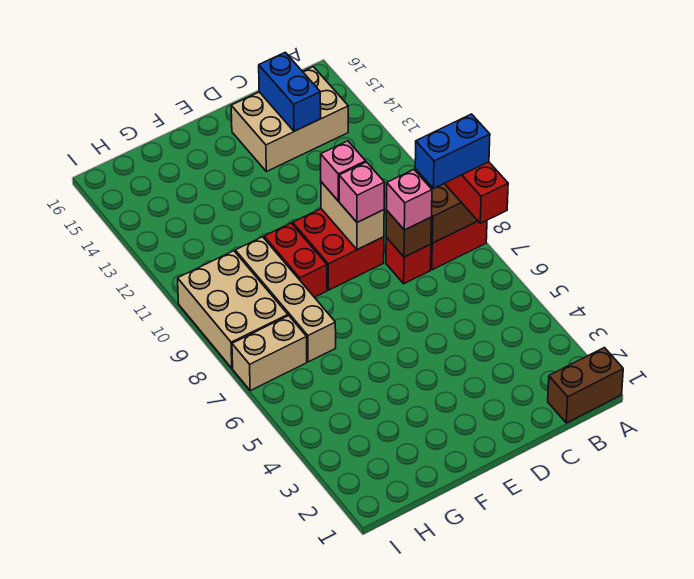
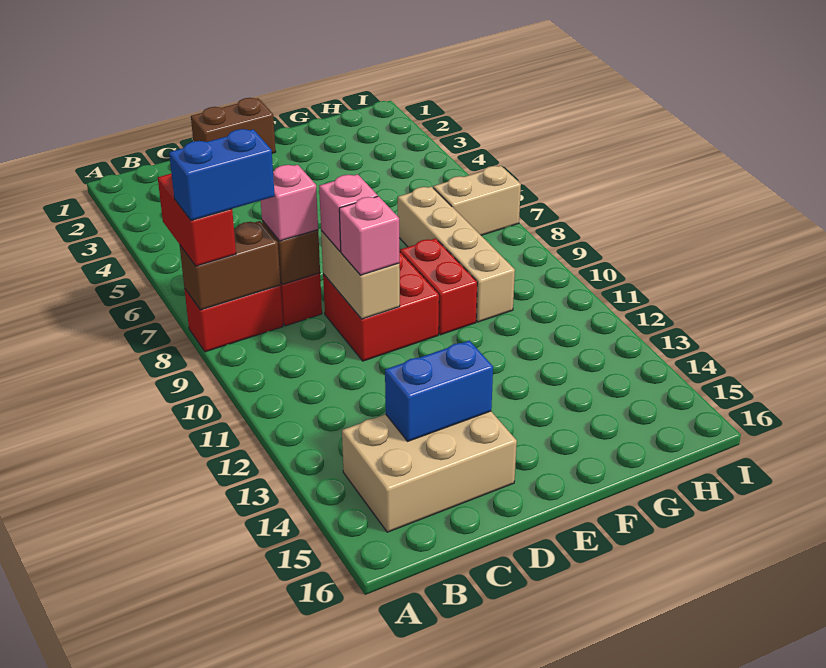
brown 1x2 brick [548,348,623,423] -> brown 1x2 brick moved to [191,98,276,153]
blue 1x2 brick [259,52,321,131] -> blue 1x2 brick turned to [385,340,493,441]
tan 2x3 brick [178,251,288,368] -> none

